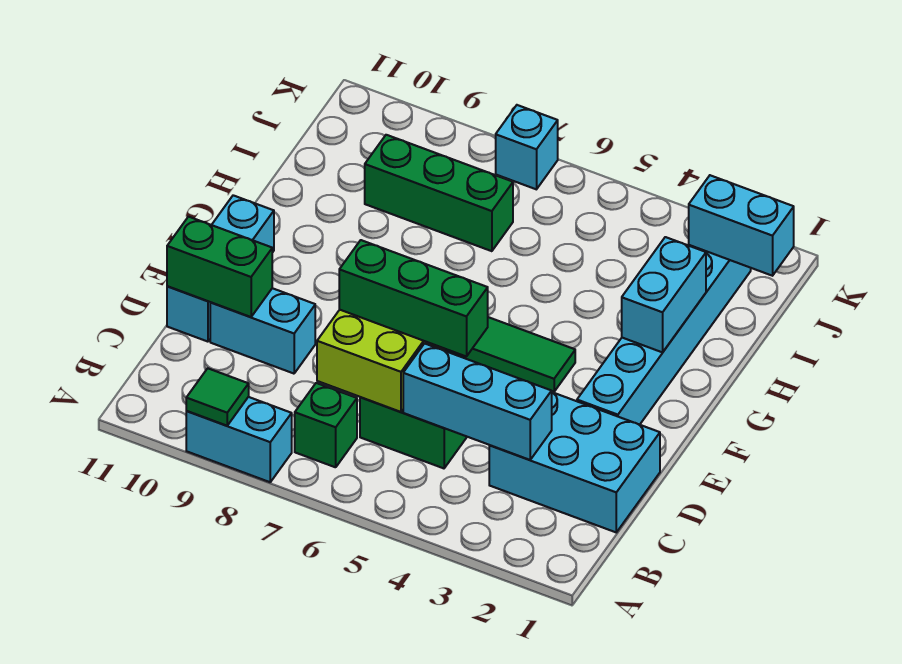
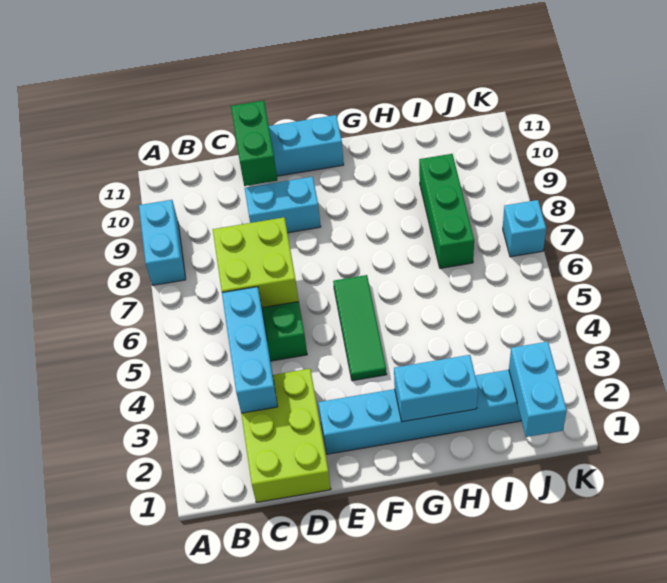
green 1x1 tile [186,368,249,426] -> none
green 1x1 brick [295,383,357,467] -> none
cyan 2x3 brick [489,392,660,532] -> lime 2x3 brick [241,369,331,503]
green 1x3 brick [339,240,488,357] -> none
cyan 1x2 brick [210,288,315,374] -> cyan 1x2 brick turned to [245,177,321,233]

